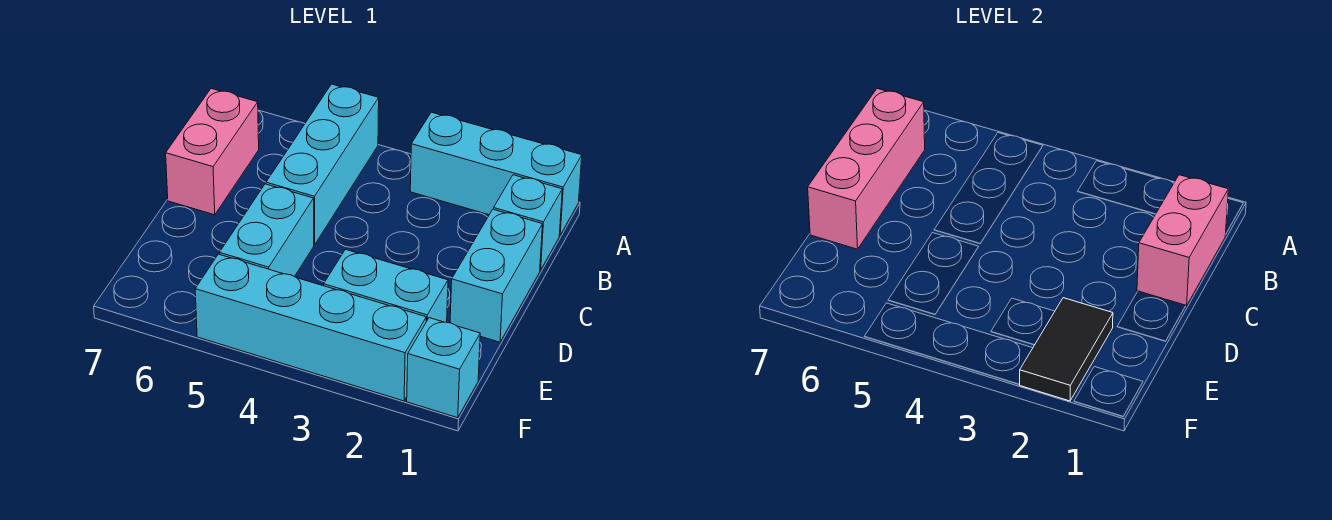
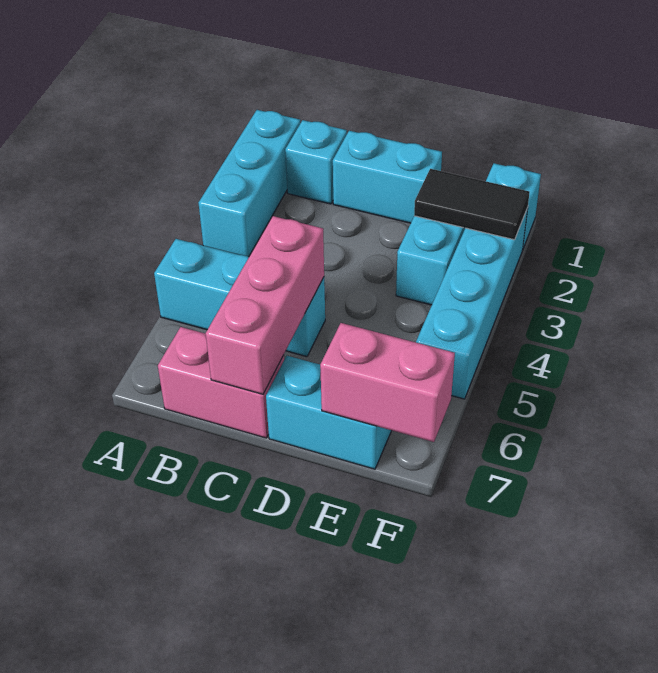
pink 1x2 brick [1137,175,1228,306] -> pink 1x2 brick moved to [320,323,455,442]
pink 1x3 brick [808,89,925,249] -> pink 1x3 brick turned to [206,216,324,394]
cyan 1x2 brick [219,184,314,276] -> cyan 1x2 brick moved to [266,356,392,469]

